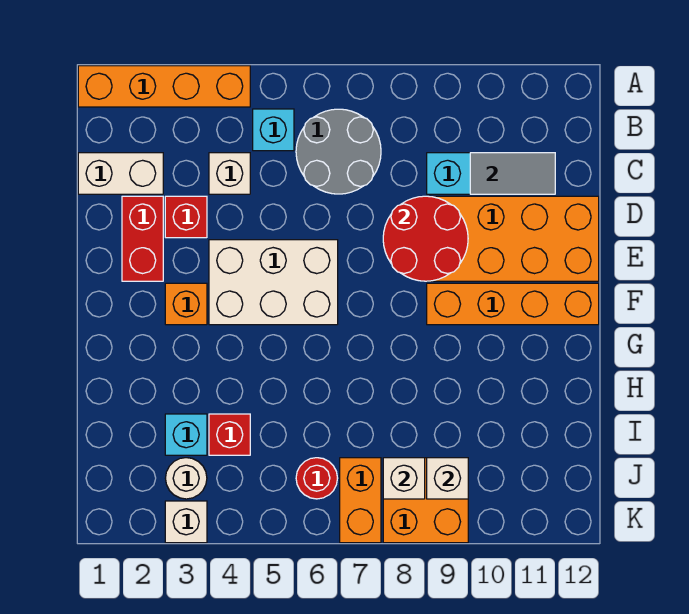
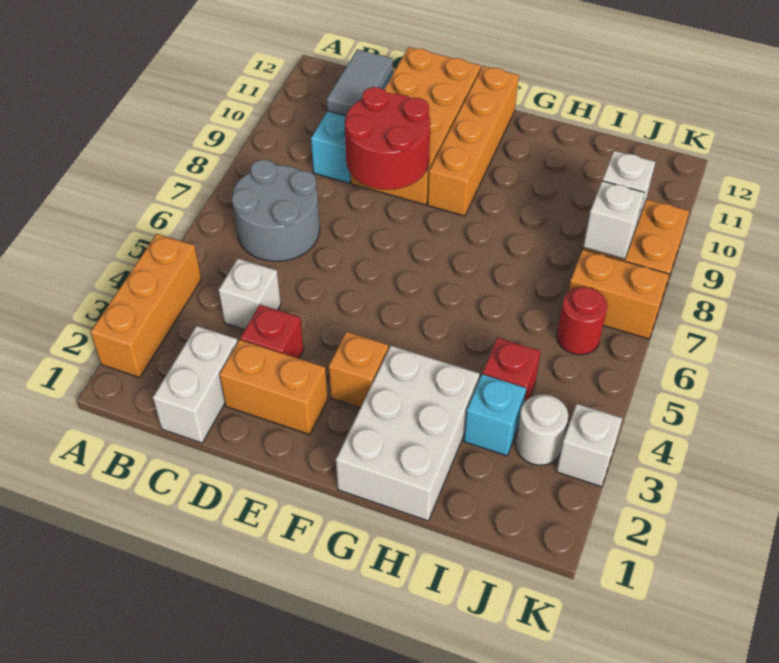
orange 1x4 brick [78,66,250,107] -> orange 1x3 brick [91,234,201,378]
cyan 1x1 brick [253,109,294,151] -> none
red 1x2 brick [122,196,163,281] -> orange 1x2 brick [219,340,328,435]
white 2x3 brick [209,240,338,325] -> white 2x3 brick moved to [336,346,480,521]

